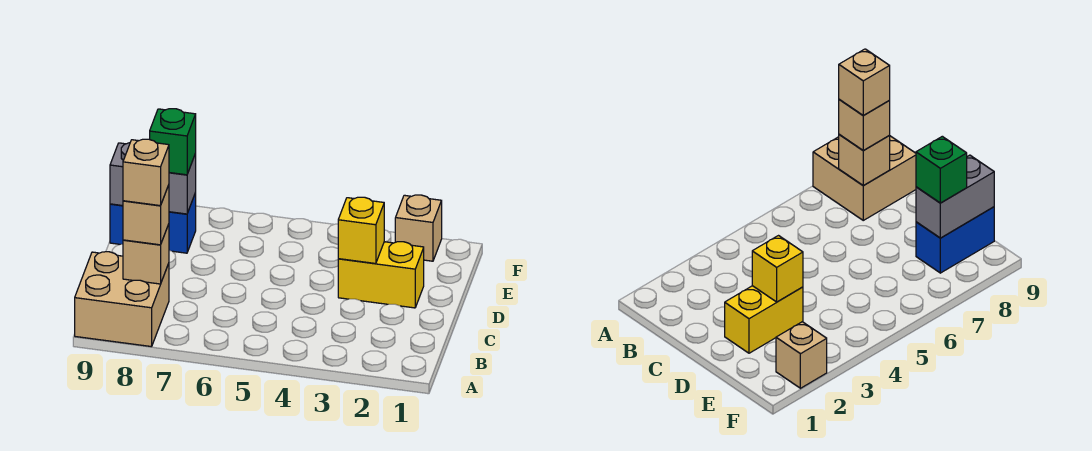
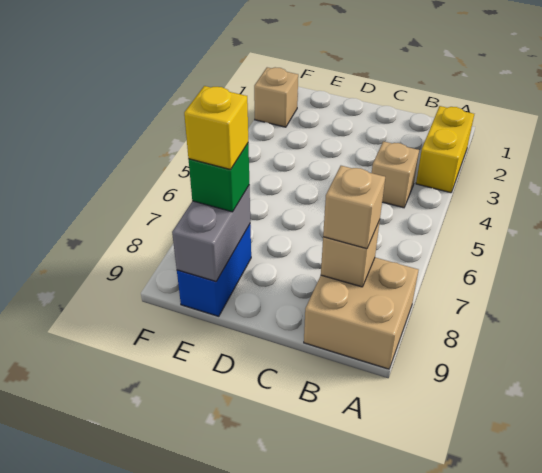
tan 1x1 brick [123,139,169,206] -> tan 1x1 brick moved to [372,141,419,208]
yellow 1x2 brick [338,242,424,308] -> yellow 1x2 brick moved to [416,106,474,193]
yellow 1x1 brick [338,197,384,264] -> yellow 1x1 brick moved to [184,86,248,169]

